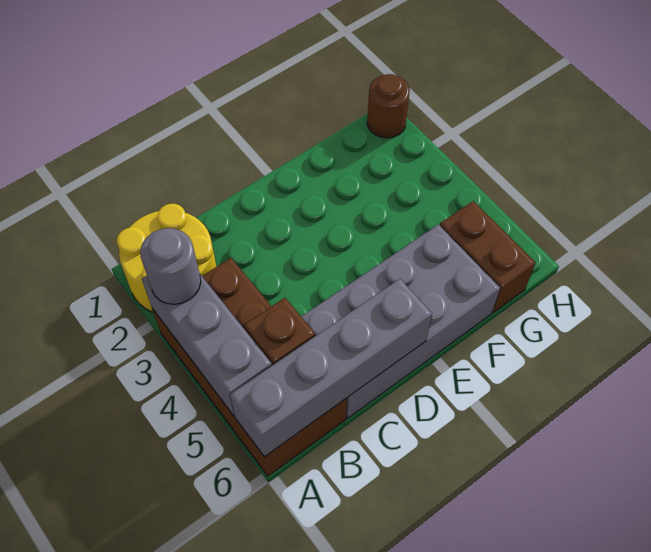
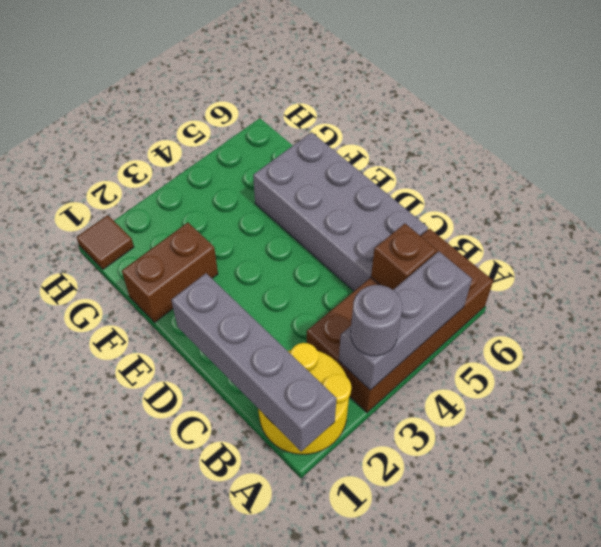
grey 1x4 brick [230,279,432,457] -> grey 1x4 brick moved to [171,273,337,452]
brown 1x2 brick [440,201,536,313] -> brown 1x2 brick moved to [122,223,218,322]
brown 1x1 round brick [367,74,410,138] -> brown 1x1 tile [77,215,134,269]

